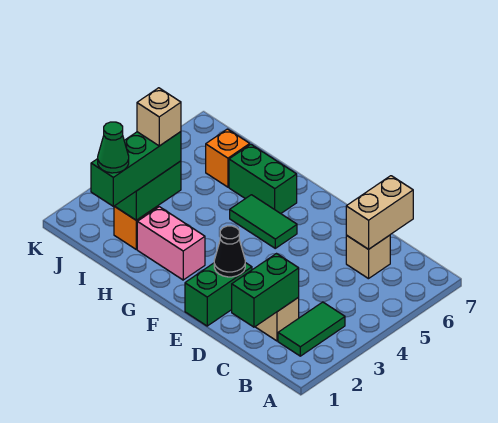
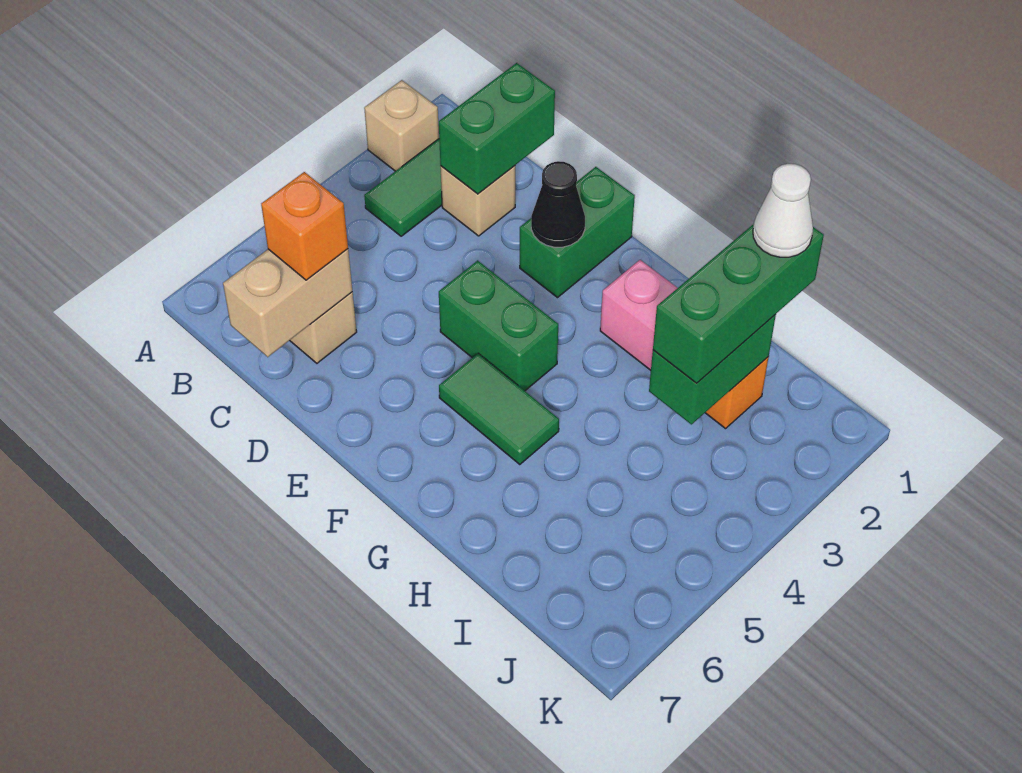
green 1x2 brick [229,144,297,213] -> green 1x2 brick moved to [439,260,558,391]
green 1x1 cone [98,122,129,173] -> white 1x1 cone [753,164,813,257]
tan 1x1 brick [137,88,181,146] -> tan 1x1 brick moved to [364,80,439,171]
orange 1x1 brick [206,129,250,187] -> orange 1x1 brick moved to [261,172,348,280]

